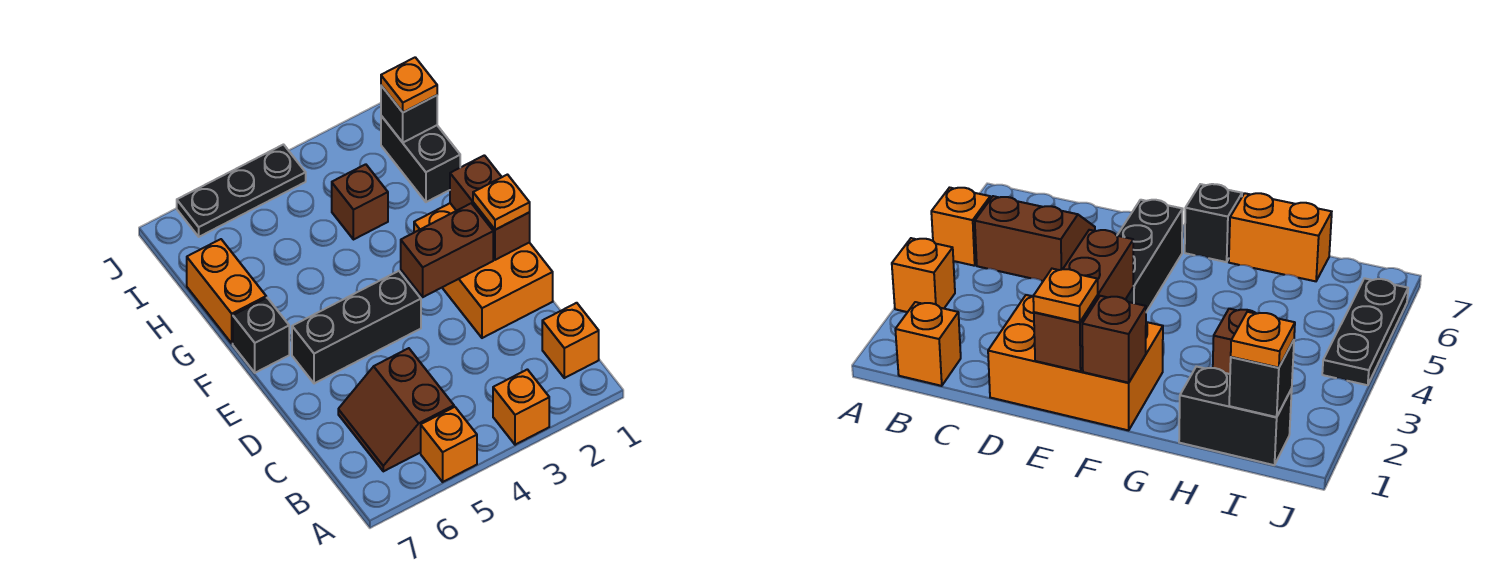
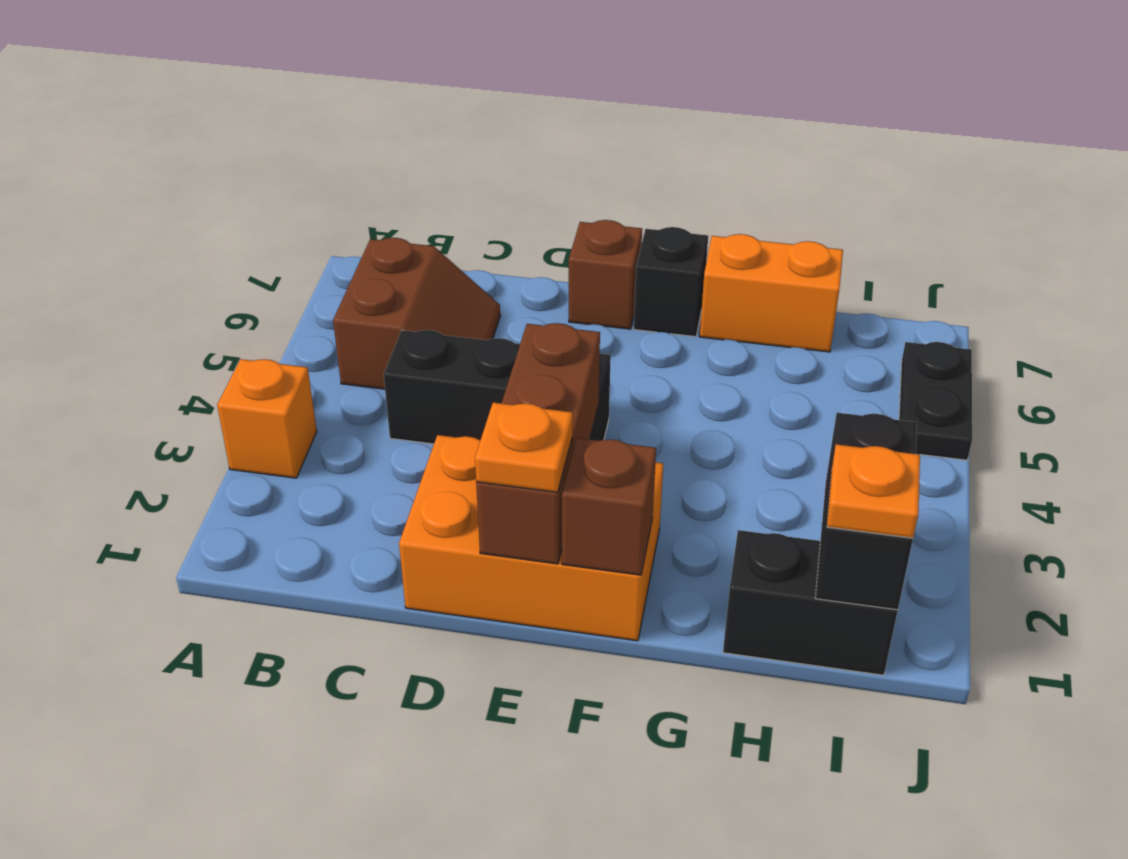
orange 1x1 brick [421,407,477,482] -> none
orange 1x1 brick [542,303,599,378] -> none
brown 2x2 slope [338,348,454,471] -> brown 2x2 slope turned to [333,238,500,389]
black 1x3 brick [292,271,421,384] -> black 1x3 brick turned to [384,330,611,444]
brown 1x1 brick [332,164,388,240] -> brown 1x1 brick moved to [569,220,642,329]
black 1x1 brick [381,86,437,143] -> black 1x2 brick [815,413,917,610]
black 1x3 plate [177,145,306,237] -> black 1x2 plate [899,342,972,460]

